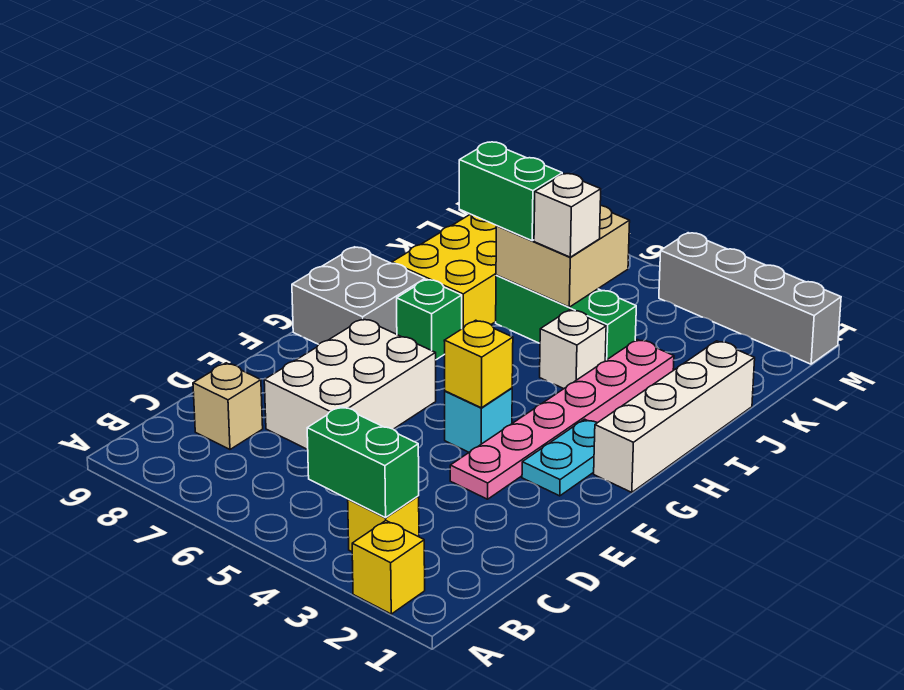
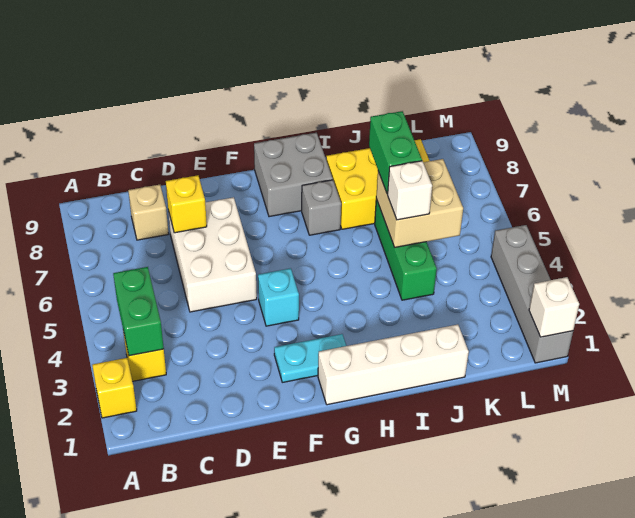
white 2x3 brick [264,319,436,450] -> white 2x3 brick turned to [168,197,257,312]
pink 1x6 plate [450,340,674,499] -> none
yellow 1x1 brick [444,320,513,408] -> yellow 1x1 brick moved to [166,175,207,233]
green 1x1 brick [397,279,462,360] -> grey 1x1 brick [302,180,341,235]
white 1x1 brick [540,310,606,389] -> white 1x1 brick moved to [529,277,579,337]

